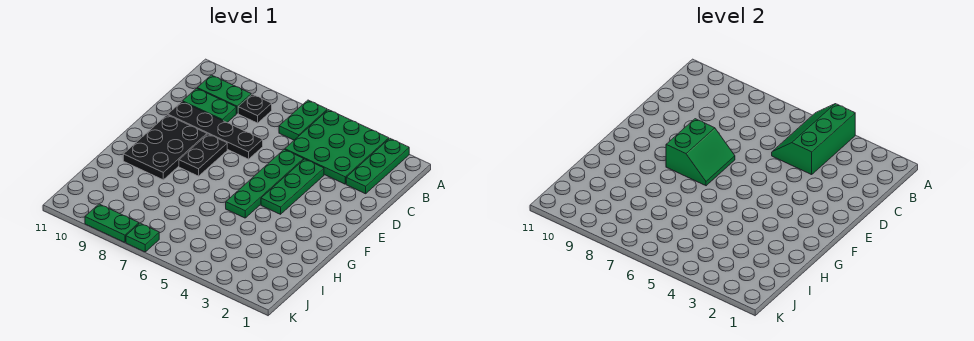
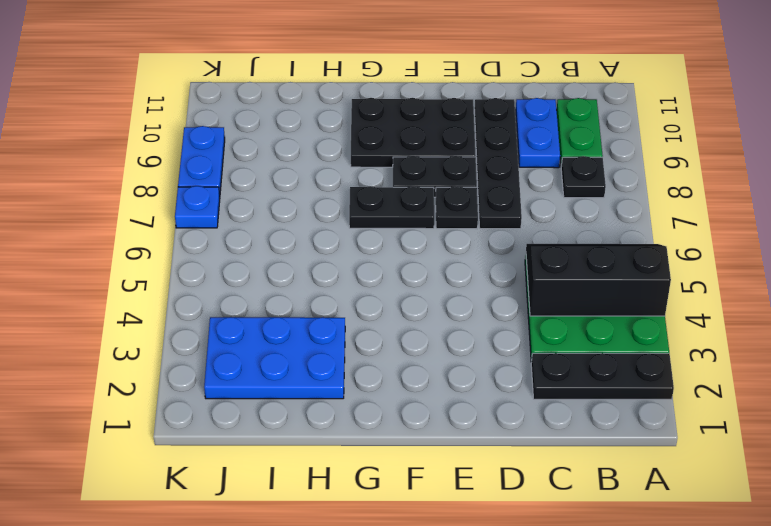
green 1x3 plate [346,138,409,194] -> black 1x3 plate [531,353,674,399]
green 2x3 slope [772,104,855,175] -> black 2x3 slope [526,243,671,316]
green 1x2 plate [279,100,327,140] -> none
green 1x2 plate [182,88,236,123] -> blue 1x2 plate [516,98,560,168]
green 1x3 plate [261,159,324,214] -> none
green 1x4 plate [226,149,304,218] -> none
none -> black 1x1 plate [436,186,478,229]
green 2x2 slope [666,119,735,186] -> none
none -> black 1x2 plate [349,186,434,229]
none -> blue 2x3 plate [204,317,345,399]
green 1x1 plate [126,223,159,252] -> blue 1x1 plate [175,186,220,228]
green 1x2 plate [85,204,139,242] -> blue 1x2 plate [178,126,225,194]

